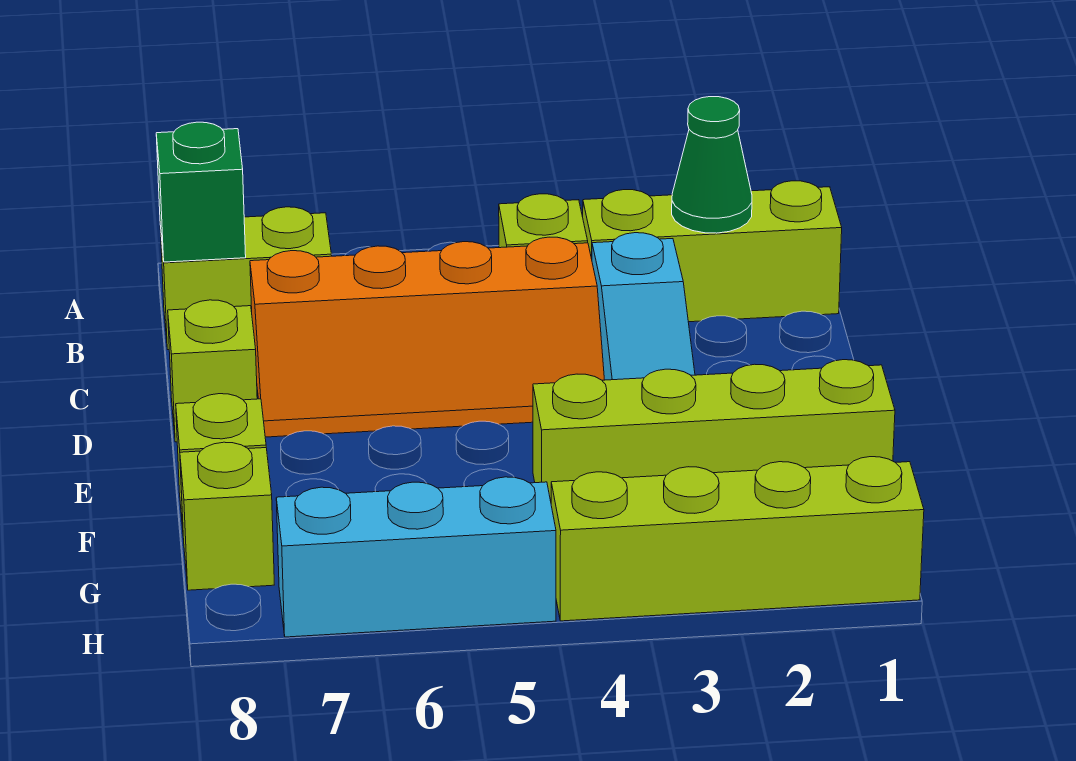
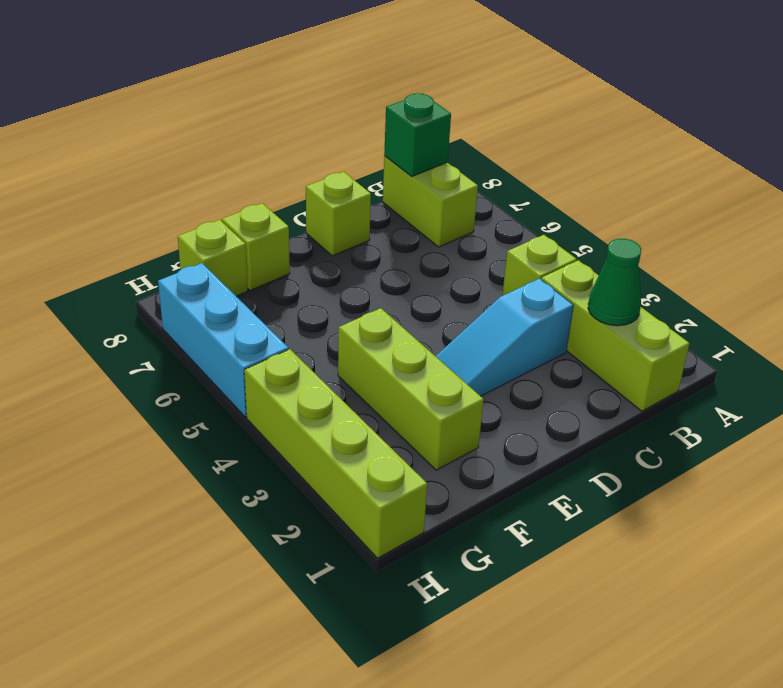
orange 2x4 slope [250,237,604,437] -> none
lime 1x4 brick [533,360,895,501] -> lime 1x3 brick [338,308,484,470]

